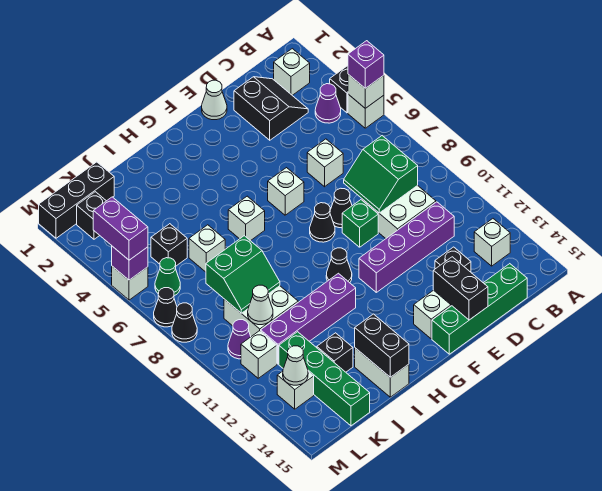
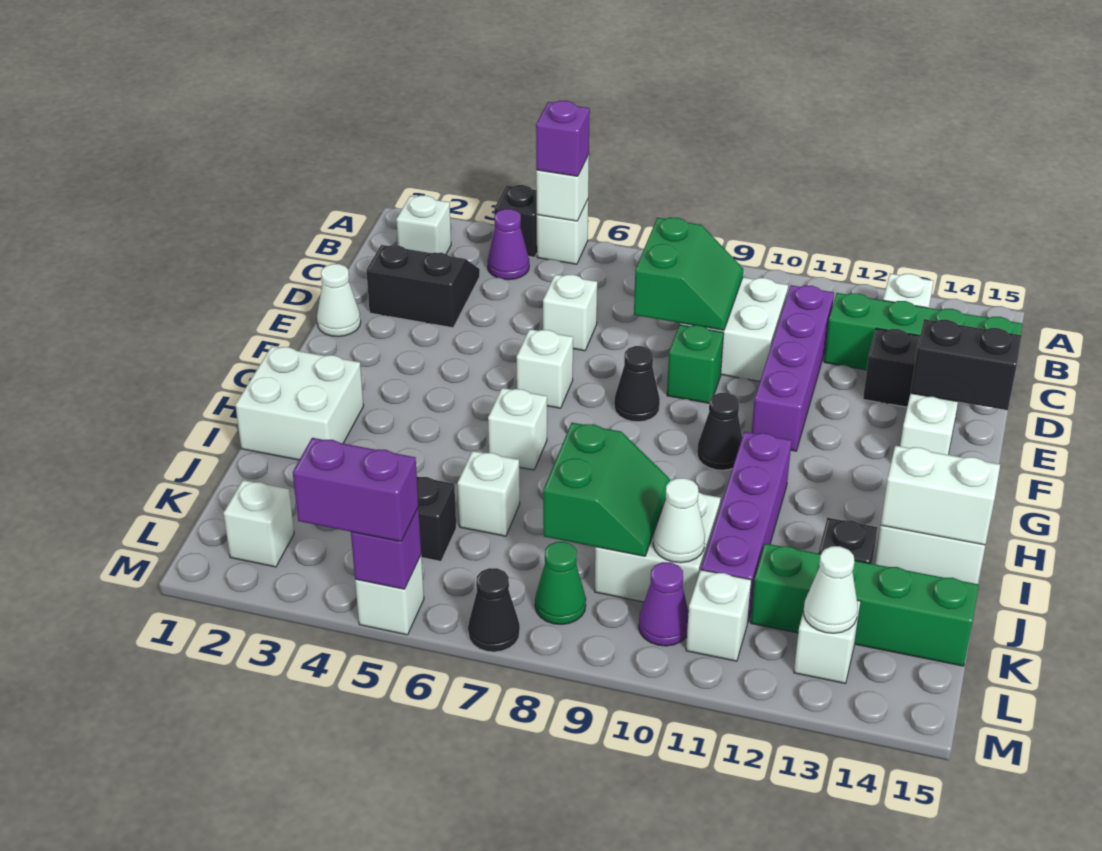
green 2x2 slope [344,136,418,213] -> green 2x2 slope turned to [634,217,743,330]
green 1x4 brick [432,264,527,354] -> green 1x4 brick turned to [824,293,1022,370]
black 1x1 cone [330,188,352,228] -> none
none -> white 2x2 brick [235,346,364,460]
black 1x2 brick [355,314,409,377] -> white 1x2 brick [881,446,1000,545]
black 1x3 brick [39,162,114,238] -> none
black 1x1 brick [77,192,106,239] -> white 1x1 brick [224,480,294,567]
green 1x1 cone [155,258,180,296] -> green 1x1 cone moved to [535,542,586,624]
black 1x1 cone [172,303,197,342] -> none

